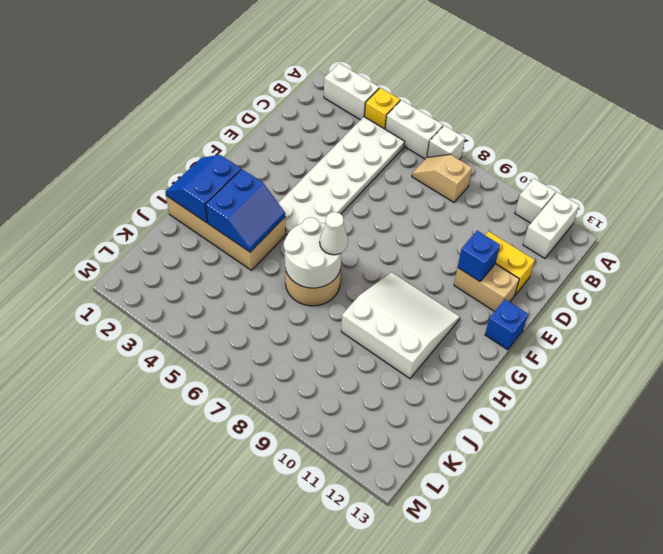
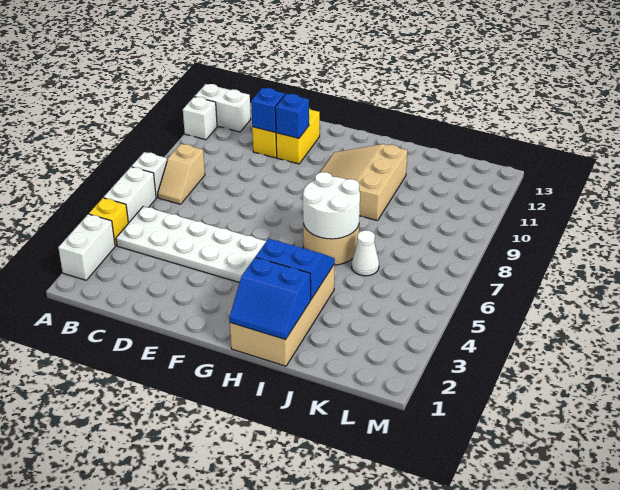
tan 1x2 brick [454,264,519,312] -> yellow 1x2 brick [276,108,320,164]
blue 1x1 brick [485,299,528,350] -> blue 1x1 brick moved to [251,88,285,132]
white 3x3 slope [341,272,460,378] -> tan 3x3 slope [320,144,407,221]
white 1x1 cone [320,212,348,255] -> white 1x1 cone moved to [352,230,379,276]

